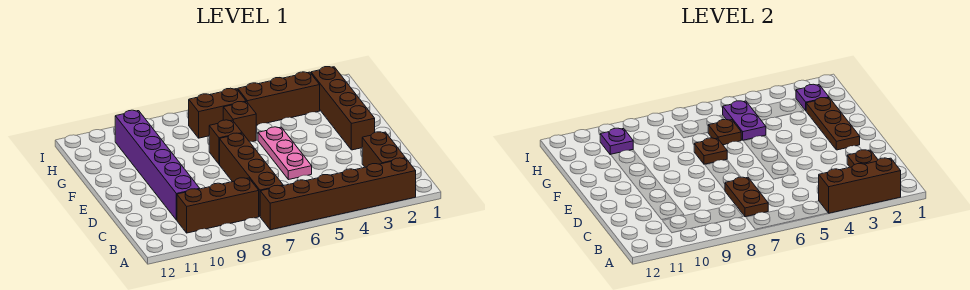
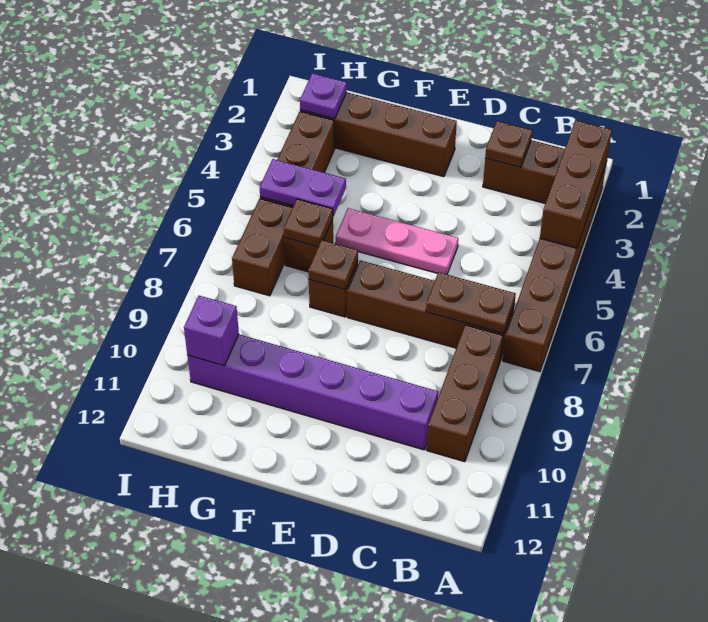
brown 1x3 plate [806,98,860,150] -> none
purple 1x1 plate [600,128,633,155] -> purple 1x1 brick [184,296,239,366]

